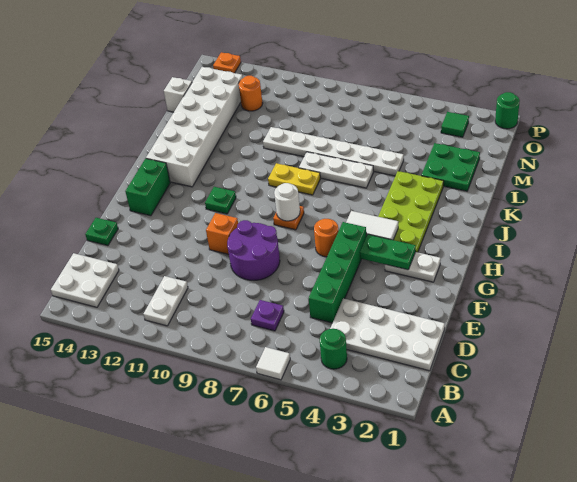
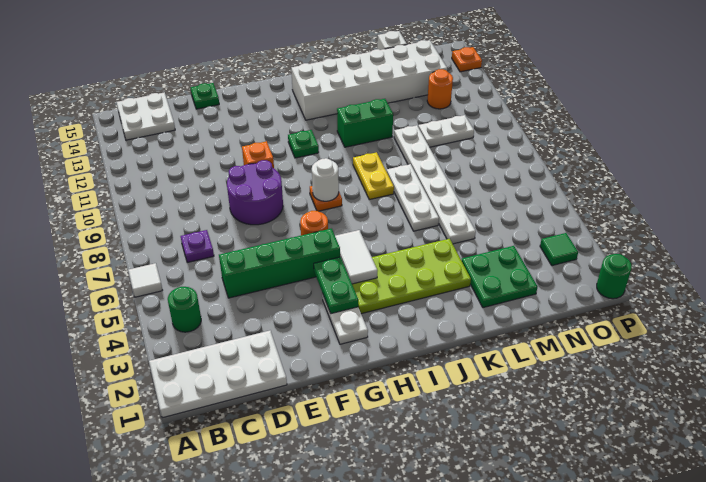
white 1x2 plate [143,276,188,326] -> white 1x2 plate moved to [418,115,474,147]
white 2x4 plate [330,298,445,371] -> white 2x4 plate turned to [149,331,287,418]
green 1x2 brick [125,159,170,216] -> green 1x2 brick moved to [337,99,393,147]

